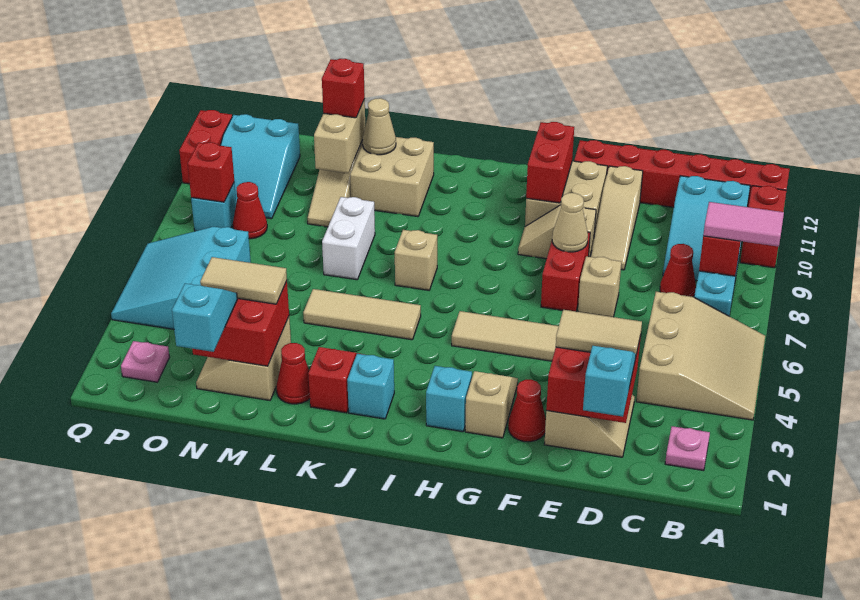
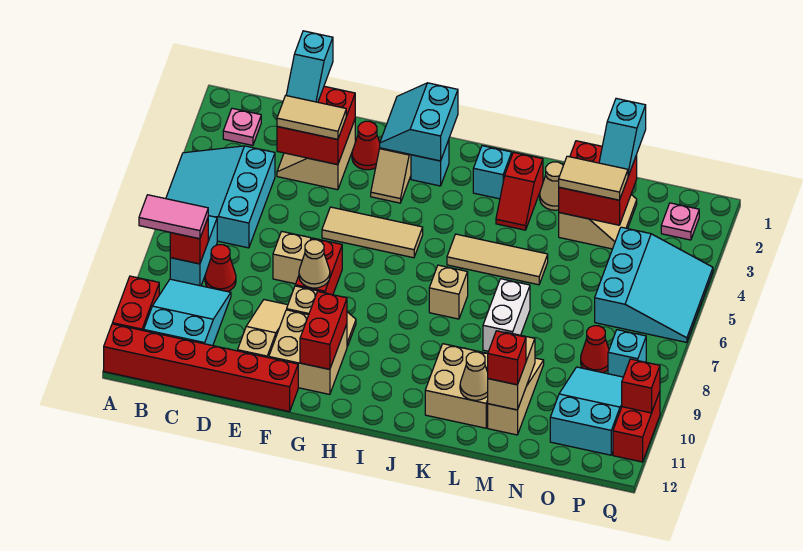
tan 3x3 slope [636,292,765,420] -> cyan 3x3 slope [166,146,275,248]
none -> cyan 2x2 slope [380,83,458,161]
red 1x1 cone [276,343,310,404] -> tan 1x1 cone [540,162,563,210]
red 1x1 brick [188,142,234,202] -> red 1x1 brick moved to [622,359,660,413]

